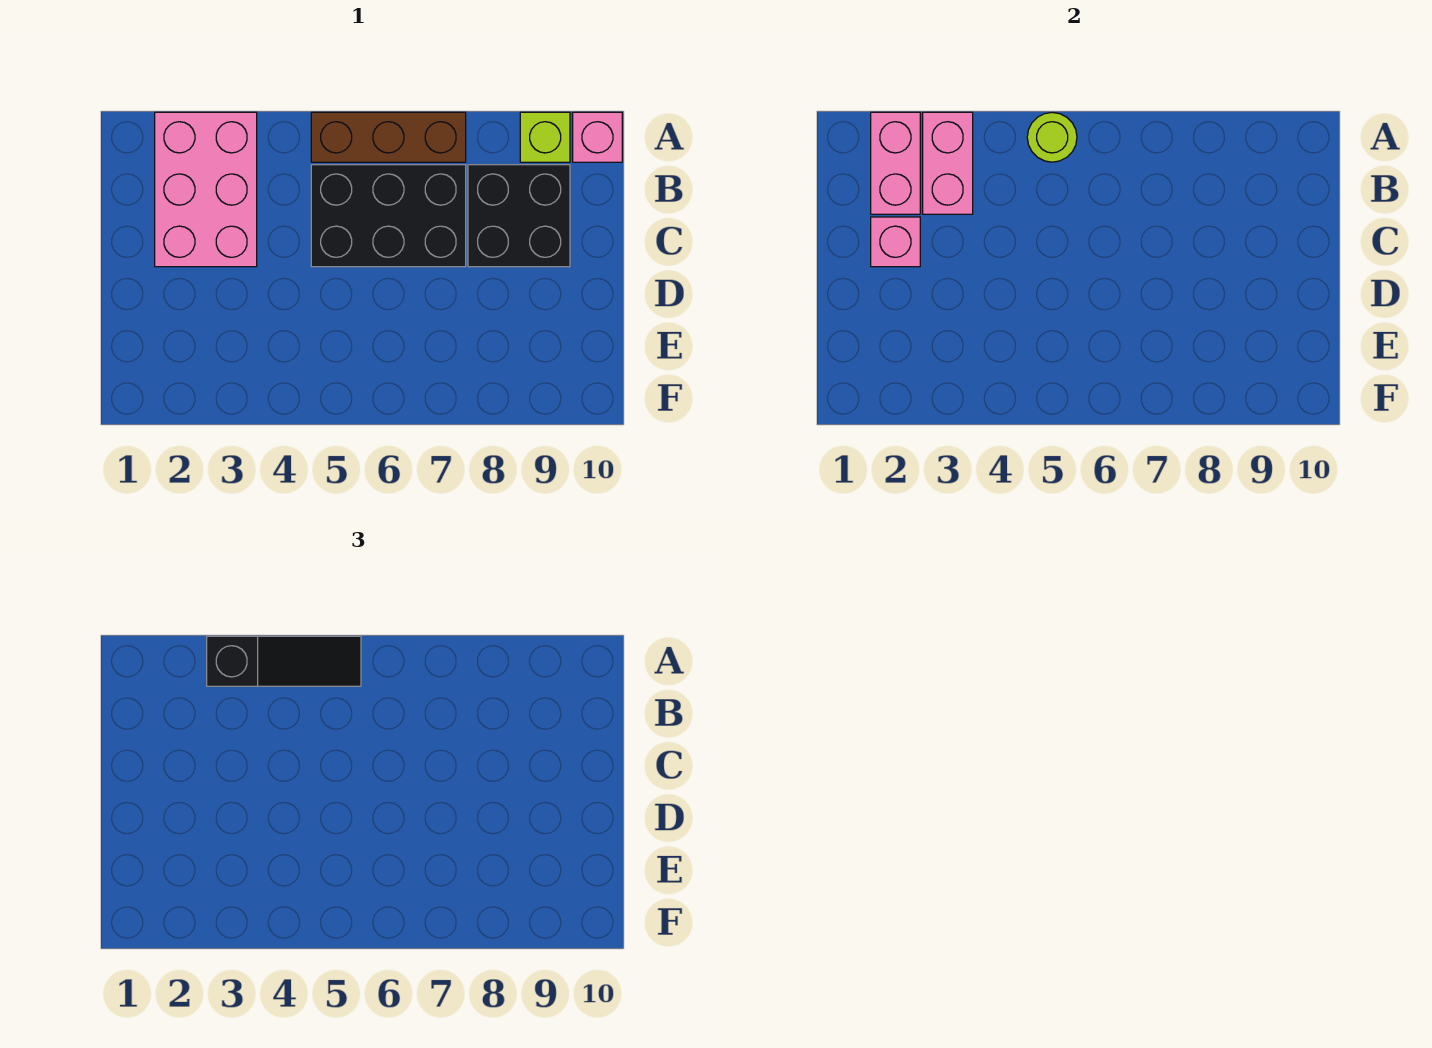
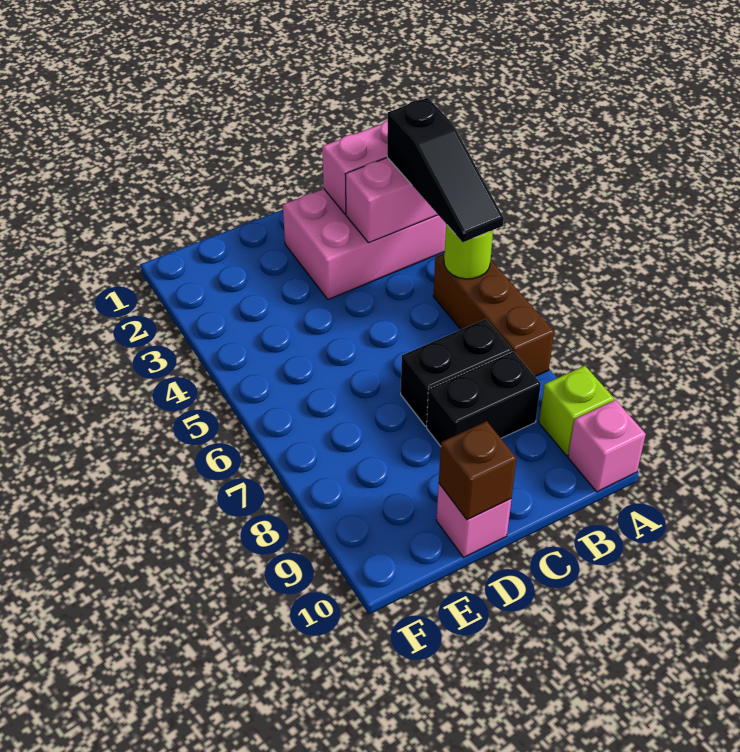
black 2x3 brick [311,165,466,267] -> black 1x2 brick [401,319,512,426]
black 2x2 brick [468,165,570,267] -> black 1x2 brick [427,351,541,446]
pink 1x1 brick [871,217,920,267] -> pink 1x1 brick moved to [436,484,511,557]
none -> brown 1x1 brick [439,421,517,520]

